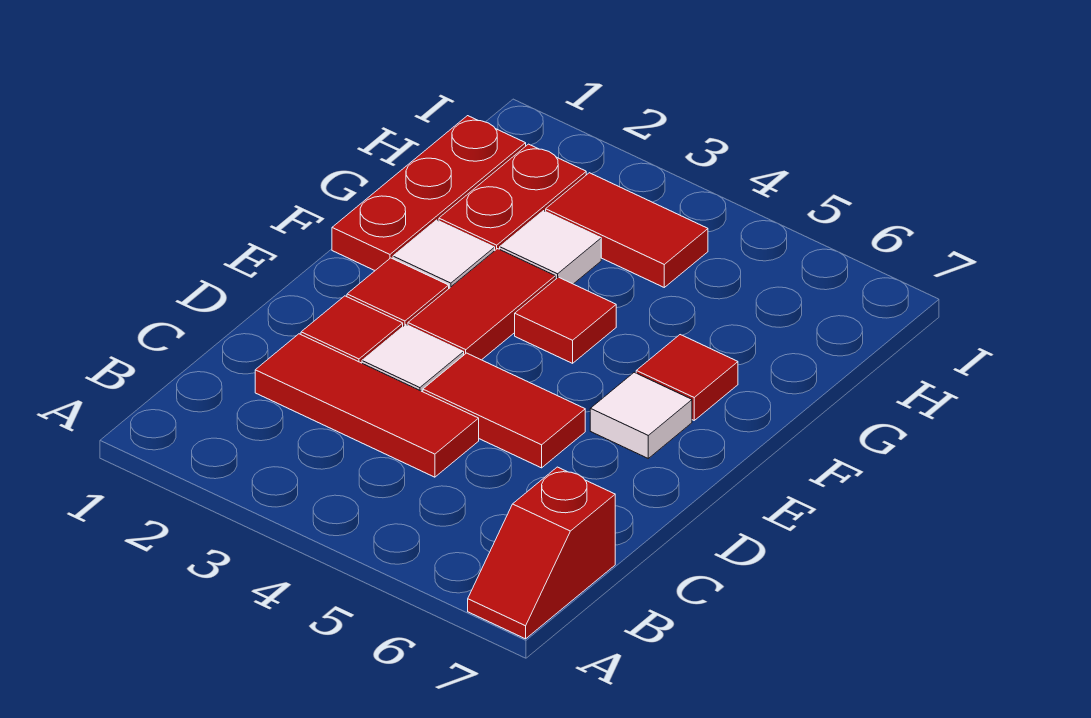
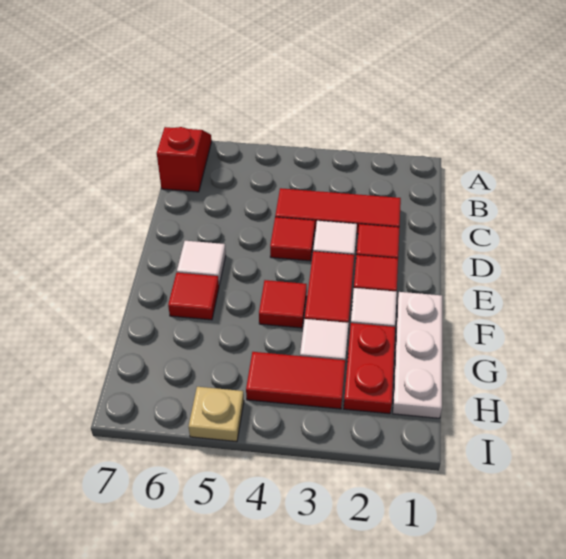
red 1x2 tile [423,353,585,468] -> red 1x1 tile [270,217,315,261]
red 1x3 plate [332,116,526,270] -> white 1x3 plate [393,292,442,418]
none -> tan 1x1 plate [189,387,244,442]

